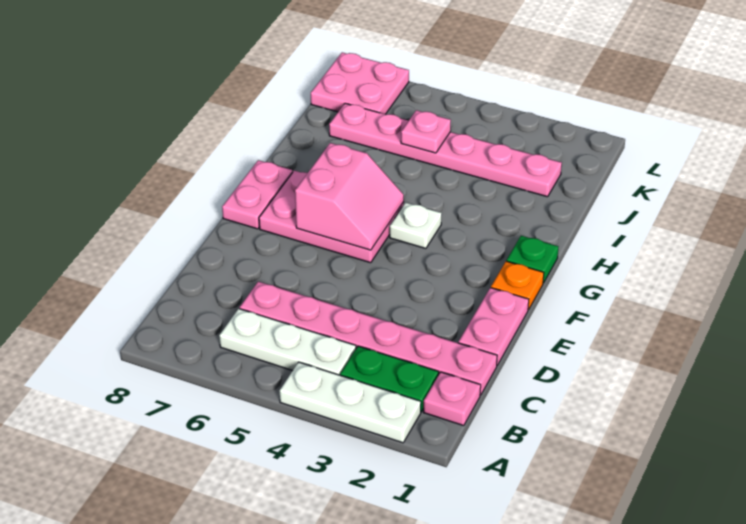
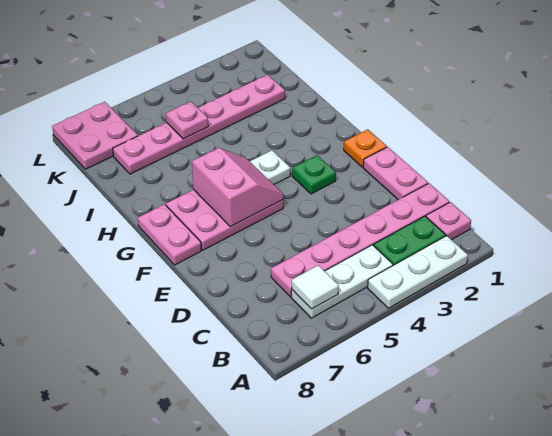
none -> white 1x1 tile [292,265,339,309]
green 1x1 plate [507,236,558,283] -> green 1x1 plate moved to [292,155,336,194]

